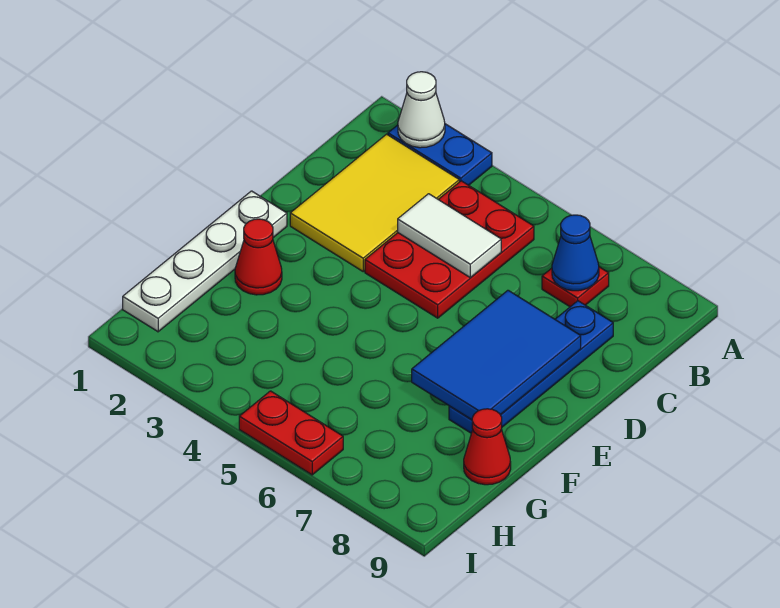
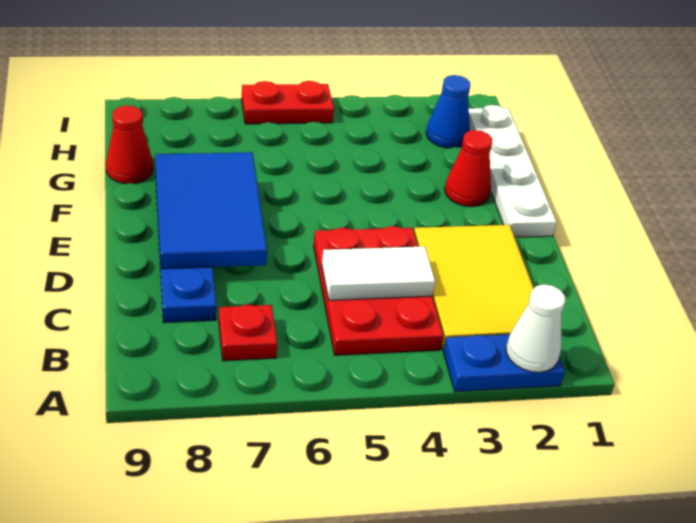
blue 1x1 cone [552,215,599,291] -> blue 1x1 cone moved to [426,75,470,148]

